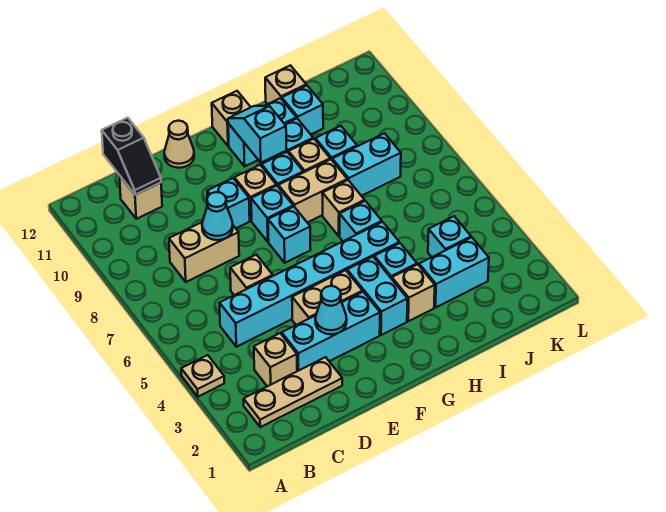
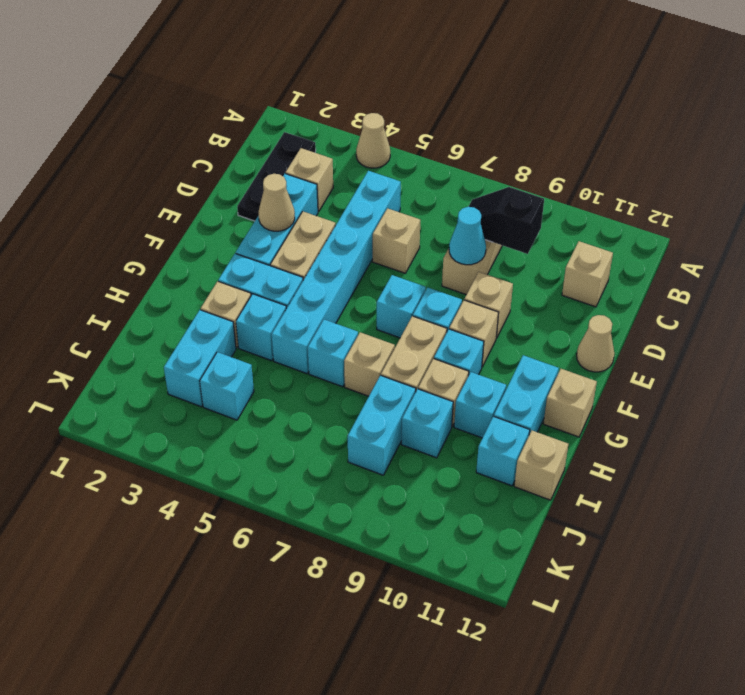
tan 1x1 plate [181,355,224,397] -> tan 1x1 cone [356,113,390,168]
tan 1x3 plate [244,357,342,427] -> black 1x3 plate [237,132,316,221]
black 1x2 slope [102,118,161,195] -> black 1x2 slope moved to [468,187,544,254]
cyan 1x1 cone [315,286,347,334] -> tan 1x1 cone [259,174,295,231]
cyan 1x1 brick [207,178,250,228] -> tan 1x1 brick [464,272,513,338]
cyan 1x2 slope [228,106,286,163] -> none

